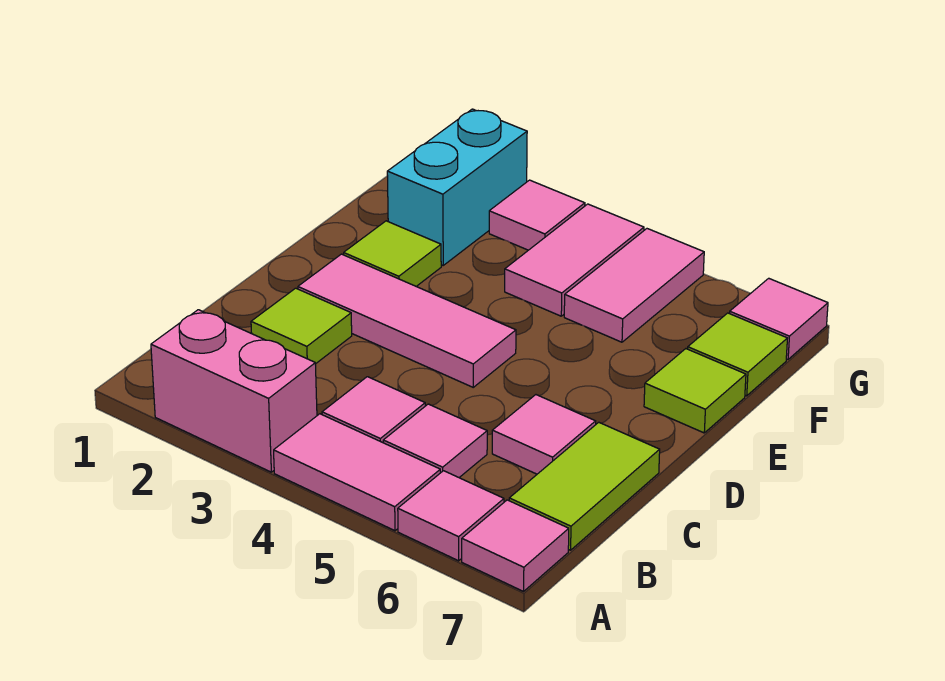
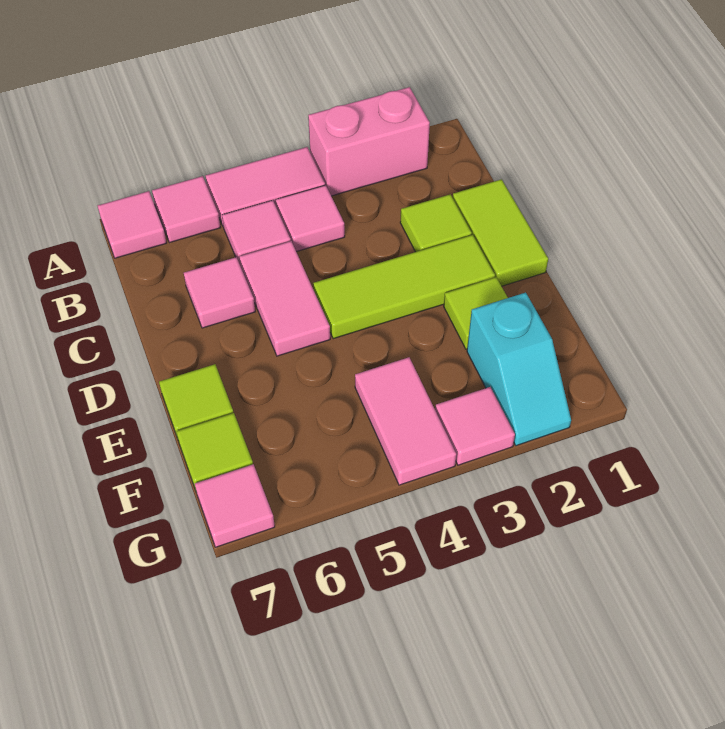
lime 1x2 tile [509,422,660,550] -> lime 1x2 tile moved to [453,179,548,286]
pink 1x3 tile [298,254,516,387] -> lime 1x3 tile [313,235,495,339]
cyan 1x2 brick [387,109,527,265] -> cyan 1x2 slope [467,293,571,446]
pink 1x2 tile [564,229,704,342] -> pink 1x2 tile moved to [239,241,330,356]

